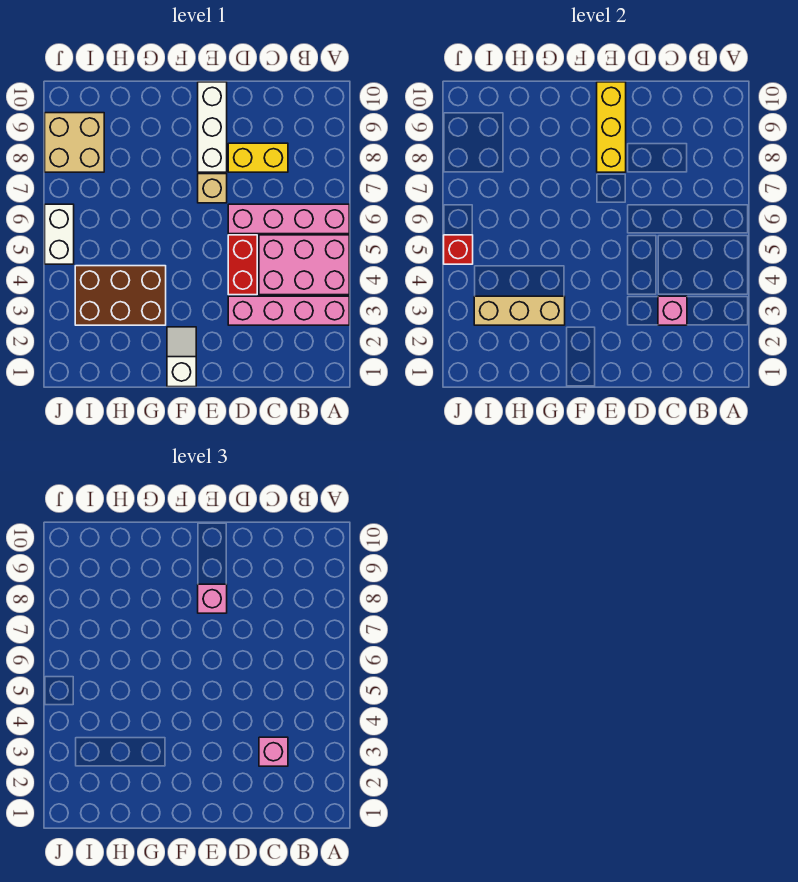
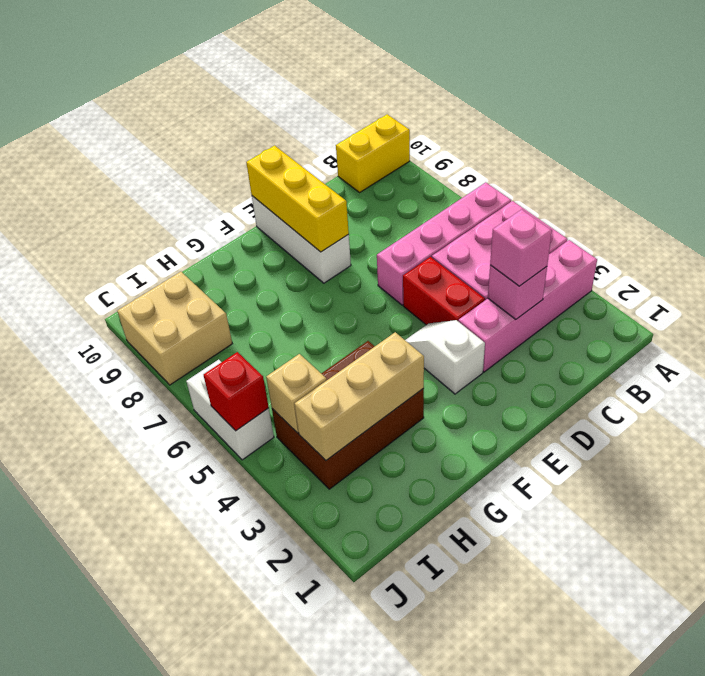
yellow 1x2 brick [228,143,288,172] -> yellow 1x2 brick moved to [336,114,410,192]
tan 1x1 brick [198,174,227,203] -> tan 1x1 brick moved to [266,354,327,433]
pink 1x1 brick [198,584,227,613] -> none
white 1x2 slope [167,327,196,387] -> white 1x2 slope moved to [405,320,485,394]

